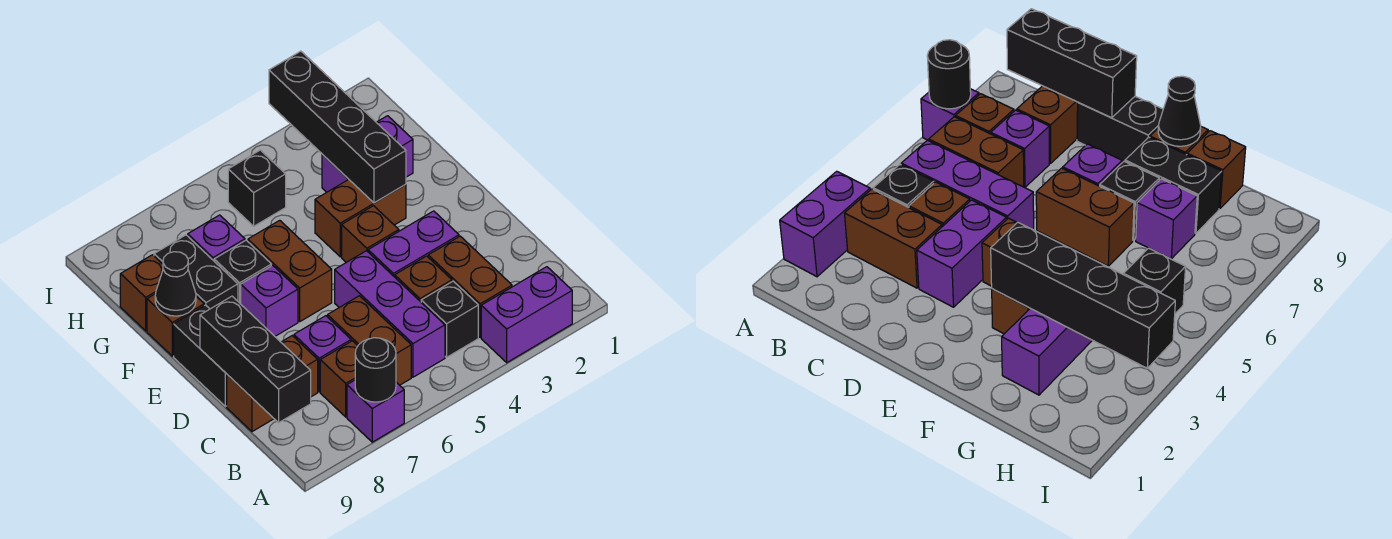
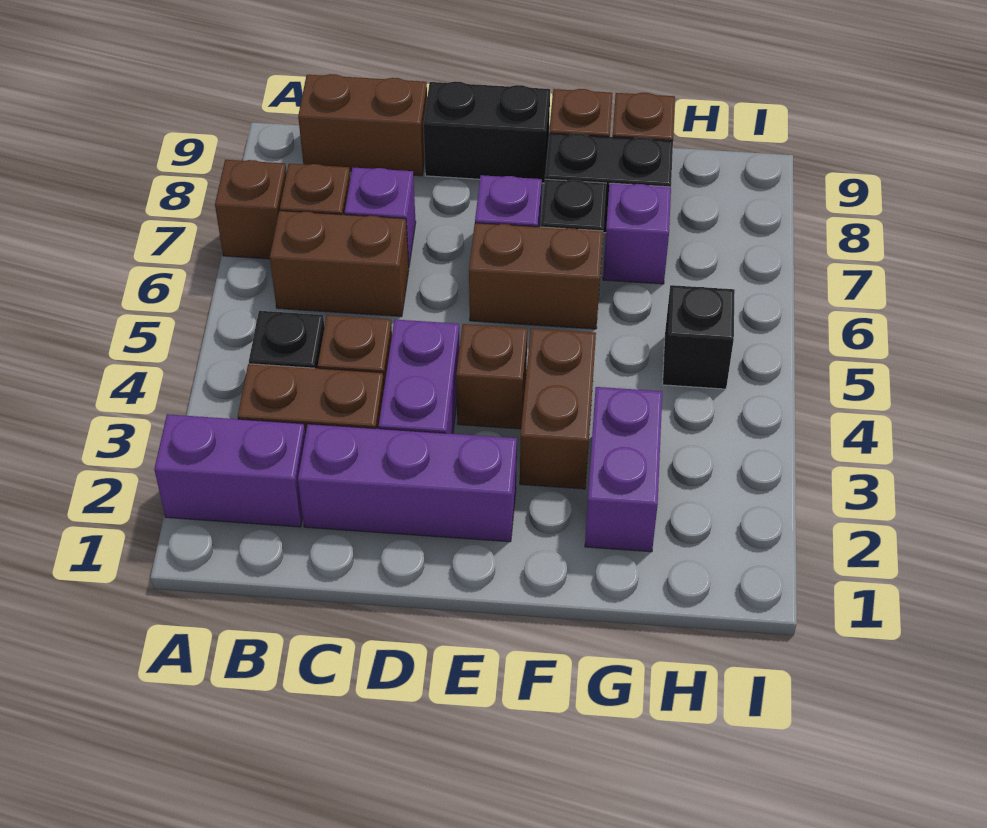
purple 1x2 brick [481,267,572,362] -> purple 1x2 brick turned to [154,414,305,527]
purple 1x1 brick [347,380,404,442] -> brown 1x1 brick [215,160,287,259]
black 1x1 round brick [355,338,396,402] -> none
purple 1x3 brick [335,251,445,377] -> purple 1x3 brick moved to [298,424,517,542]
black 1x3 brick [200,296,311,423] -> none
brown 1x2 brick [227,336,318,432] -> brown 1x2 brick turned to [298,74,427,176]
black 1x4 brick [269,51,406,203] -> none
black 1x1 cone [155,252,196,316] -> none

